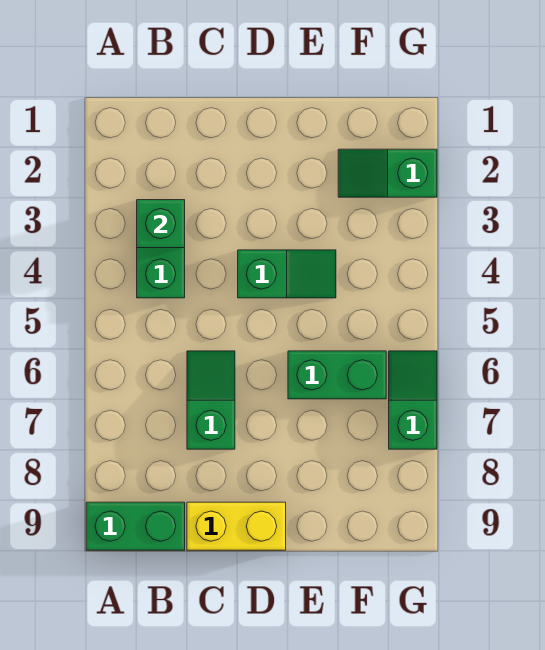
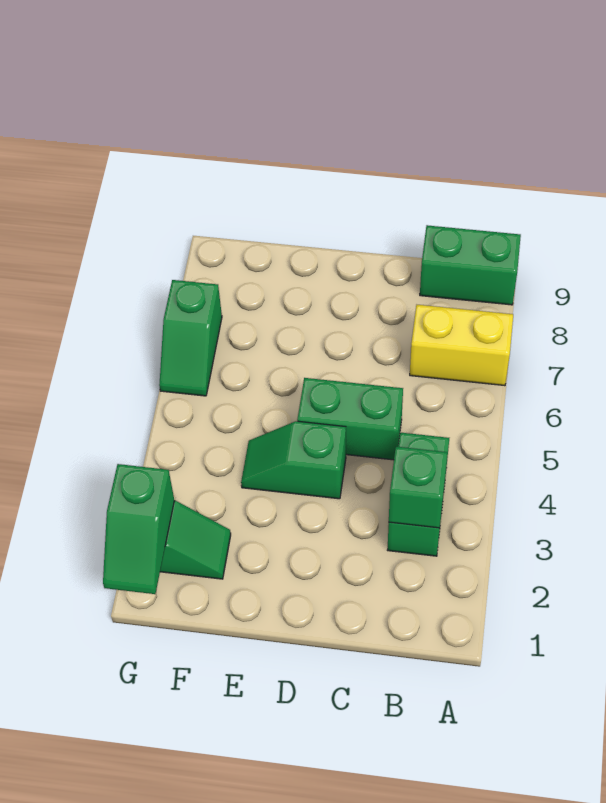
green 1x2 slope [187,351,235,449] -> green 1x2 slope moved to [103,464,174,594]
yellow 1x2 brick [187,502,286,550] -> yellow 1x2 brick moved to [410,305,513,386]
green 1x2 brick [288,351,386,399] -> green 1x2 brick moved to [297,378,403,460]

